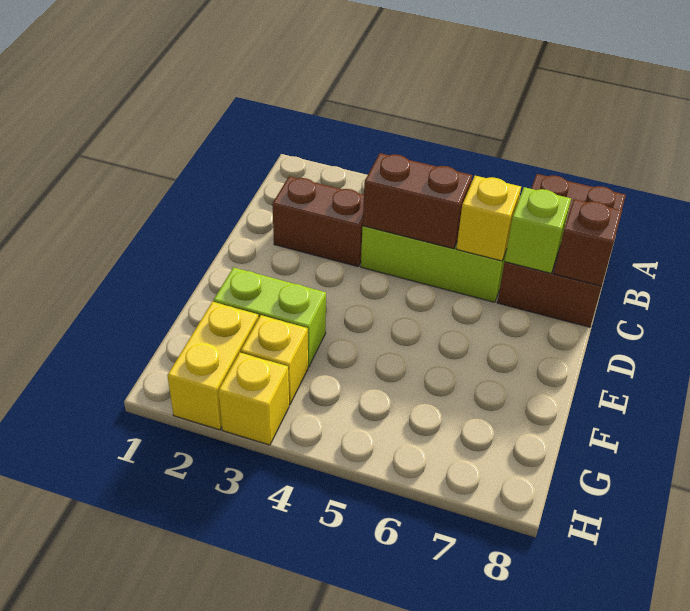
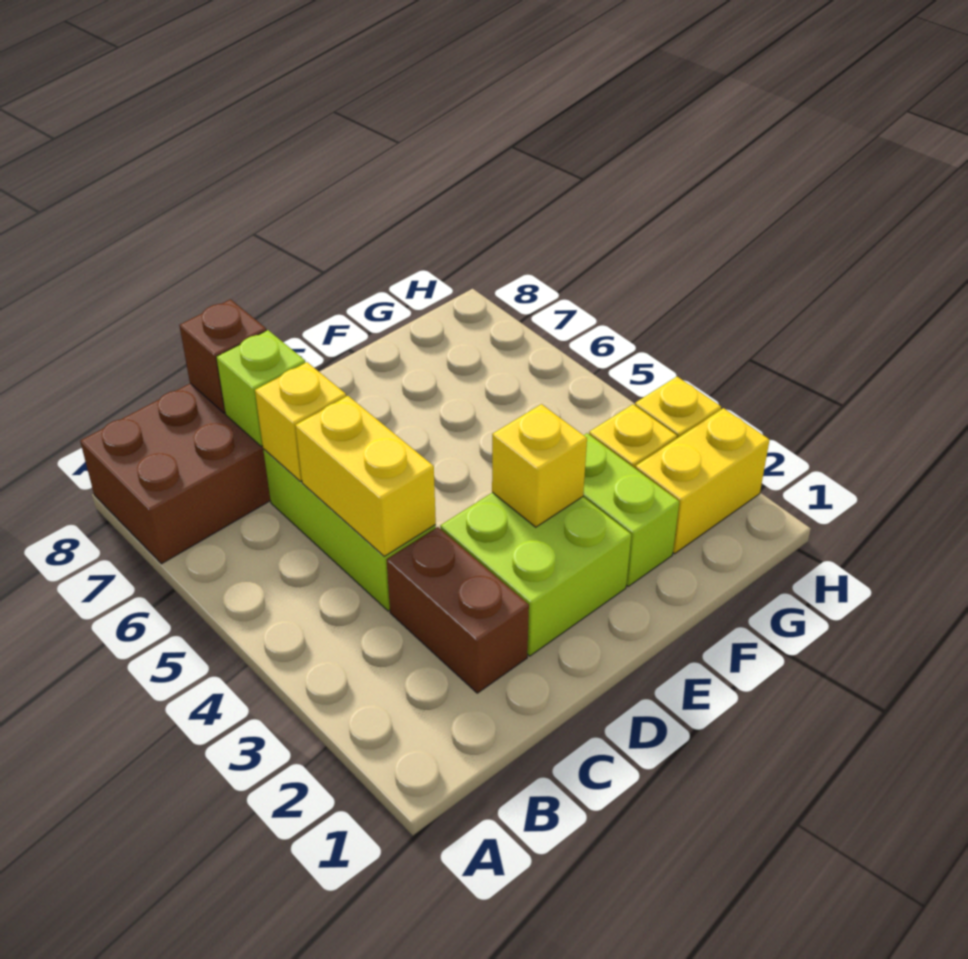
brown 1x2 brick [363,153,472,249] -> yellow 1x2 brick [295,396,436,556]
none -> lime 2x2 brick [440,492,631,656]
none -> yellow 1x1 brick [492,404,587,527]

